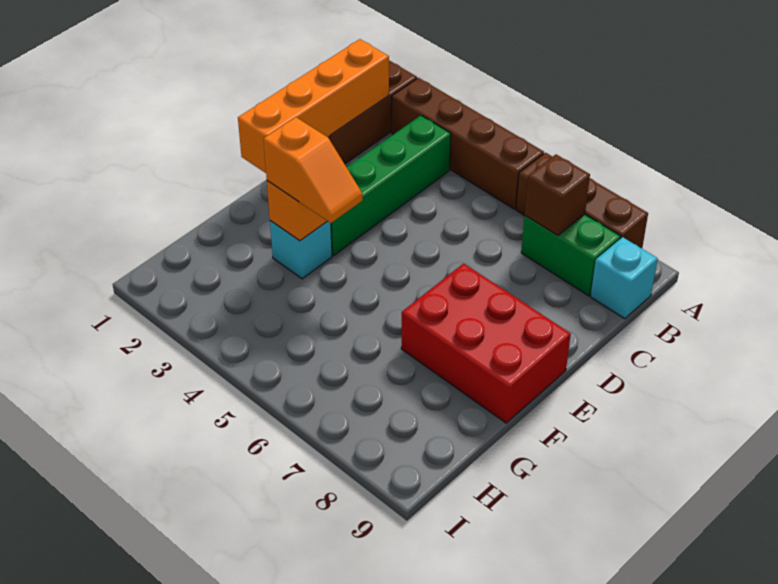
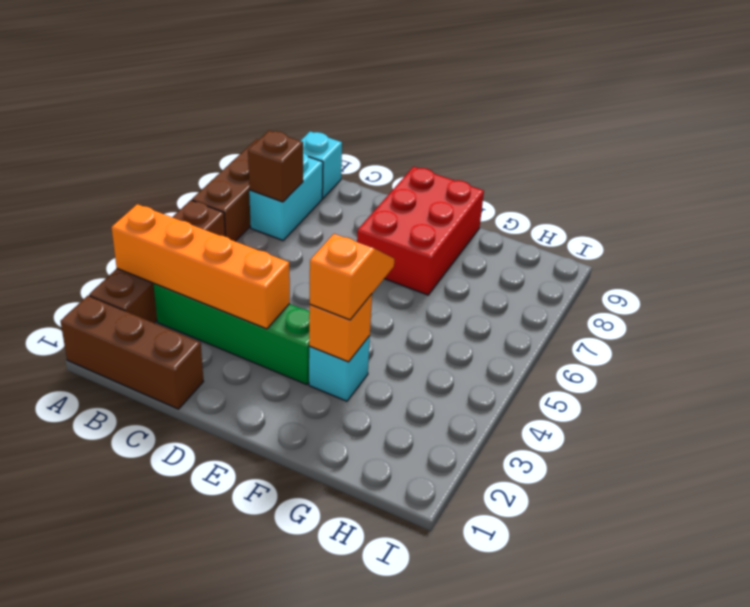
orange 1x4 brick [238,39,389,173] -> orange 1x4 brick moved to [111,204,290,329]
green 1x2 brick [521,214,621,296] -> cyan 1x2 brick [249,153,323,240]

